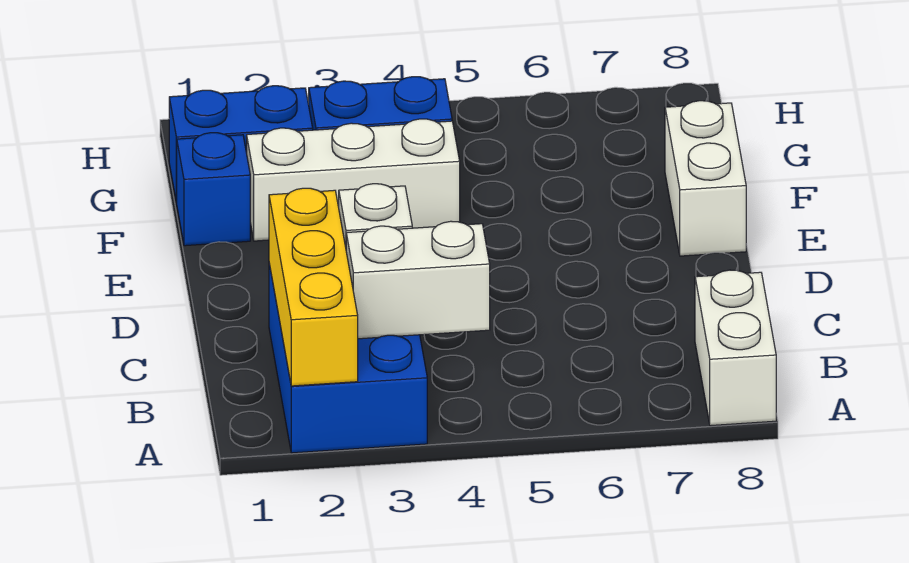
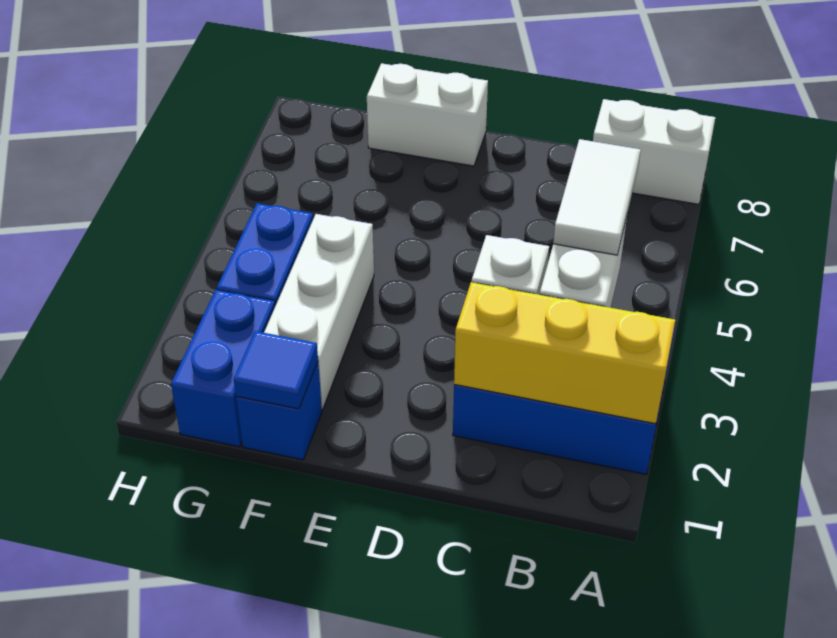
none -> white 1x2 tile [553,139,640,255]
none -> blue 1x1 tile [234,331,318,409]

